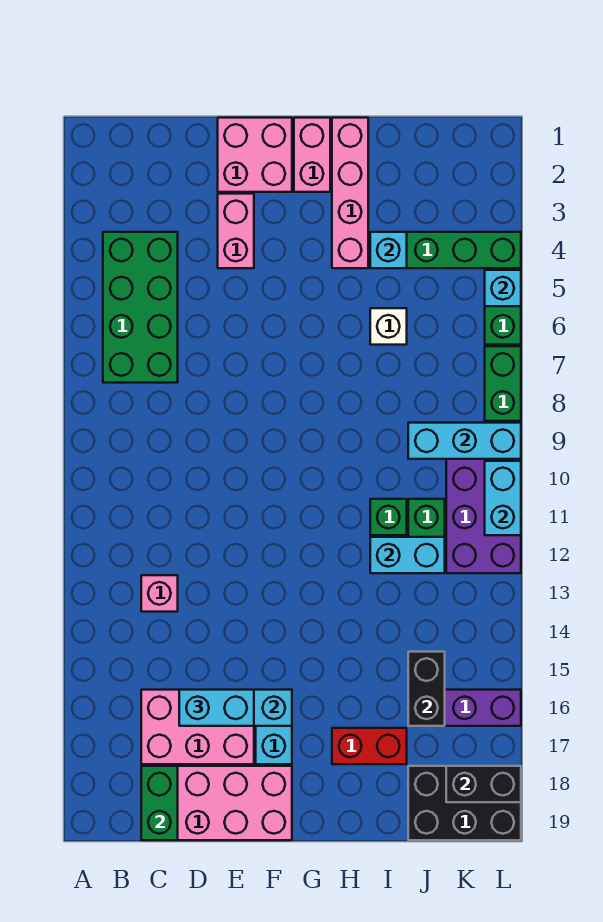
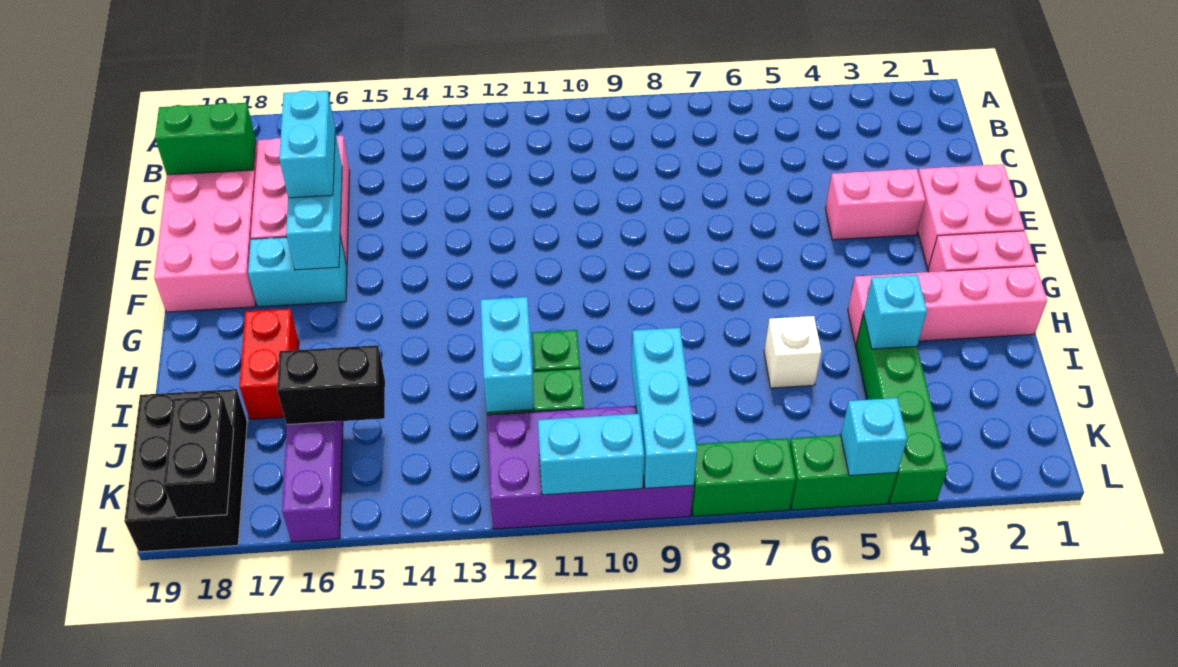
green 2x4 brick [103,232,178,383] -> none
pink 1x1 brick [141,575,178,612] -> none

